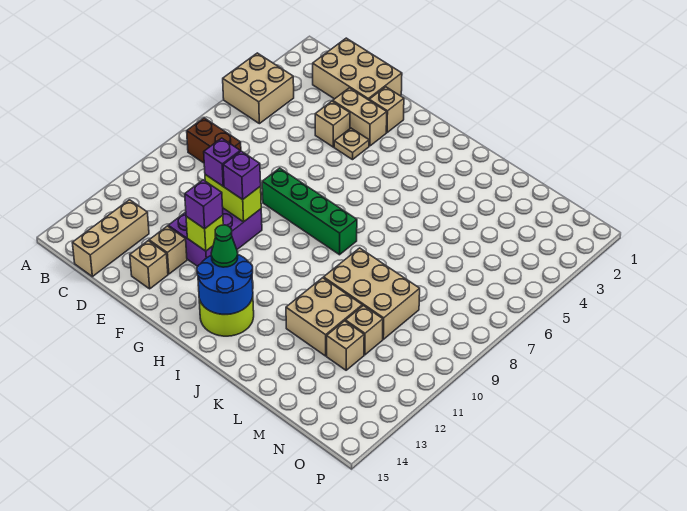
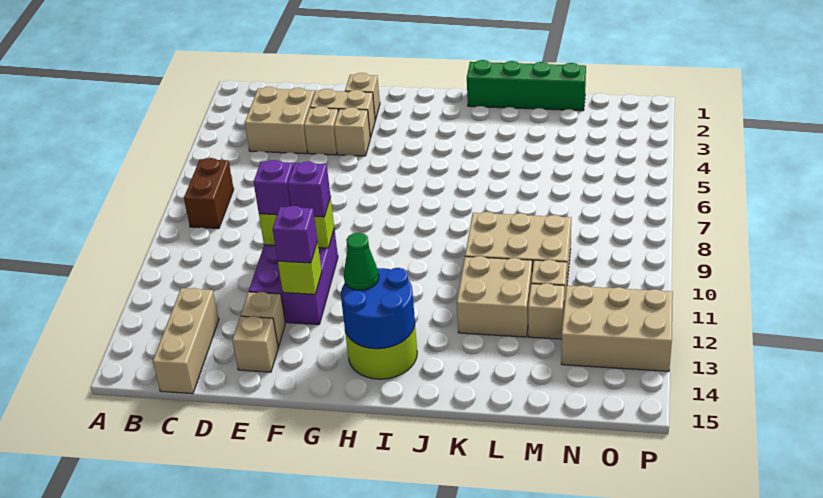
tan 2x2 brick [223,53,294,124] -> tan 2x2 brick moved to [245,87,315,154]
brown 1x2 brick [187,118,241,163] -> brown 1x2 brick turned to [184,158,234,229]
tan 2x3 brick [313,38,402,100] -> tan 2x3 brick moved to [561,285,673,371]
tan 1x1 plate [334,128,369,160] -> tan 1x1 brick [334,107,370,156]
green 1x4 brick [262,168,357,255] -> green 1x4 brick moved to [467,60,586,111]

